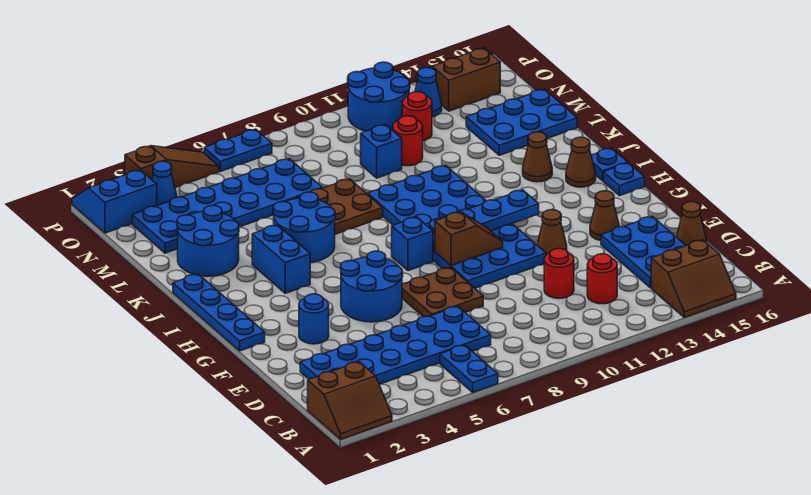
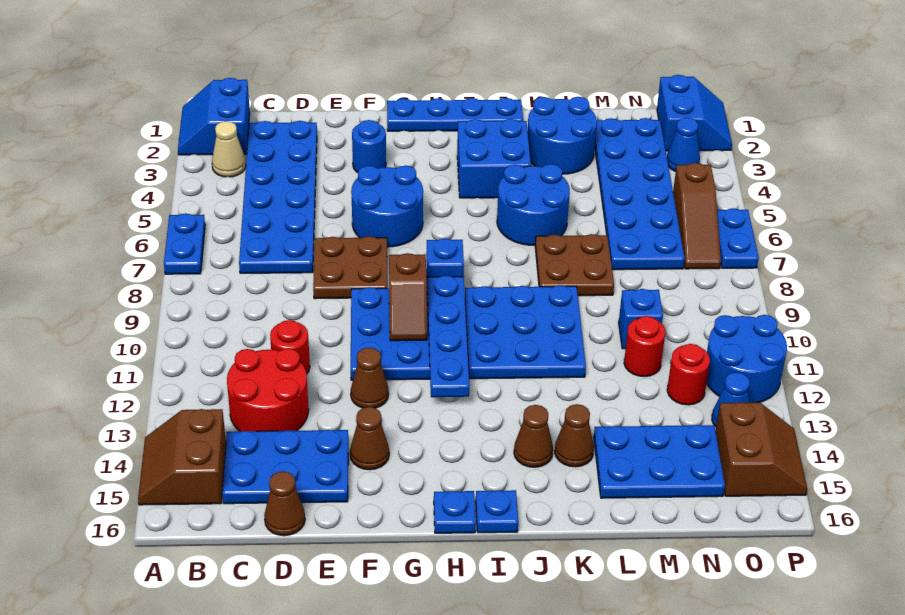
brown 2x2 slope [308,362,392,439] -> blue 2x2 slope [178,78,250,155]
blue 1x2 plate [440,345,498,392] -> blue 1x2 plate turned to [164,213,205,274]
none -> tan 1x1 cone [212,121,246,177]
red 1x1 round brick [587,254,617,304] -> red 2x2 round brick [227,349,309,431]
blue 1x2 brick [252,225,310,293] -> blue 2x2 brick [457,119,531,198]
brown 1x1 cone [566,137,596,187] -> brown 1x1 cone moved to [555,404,594,467]
blue 2x3 plate [466,89,577,155] -> blue 2x3 plate turned to [594,425,725,498]
brown 1x3 slope [125,146,219,188] -> brown 1x3 slope moved to [673,163,721,269]

